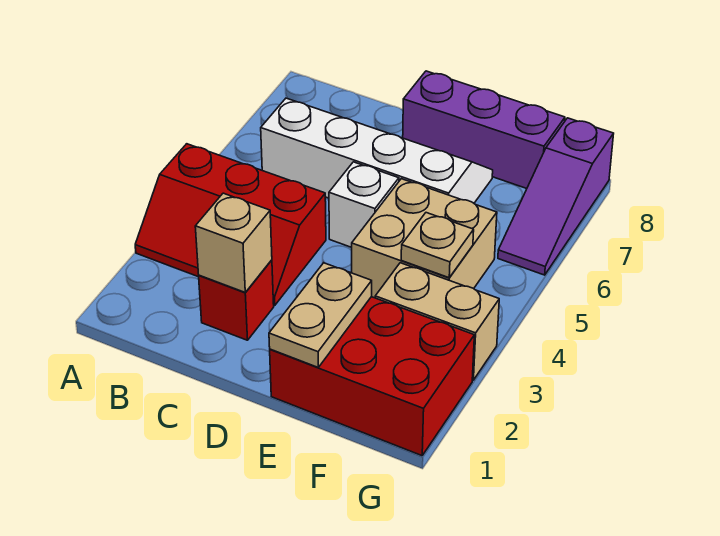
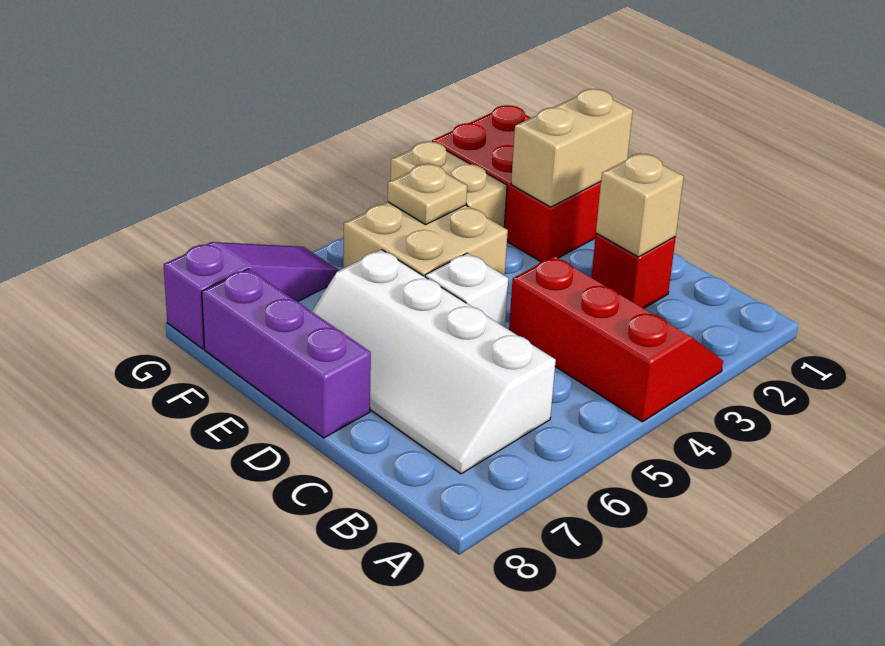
tan 1x2 plate [269,263,372,367] -> tan 1x2 brick [511,89,633,207]

